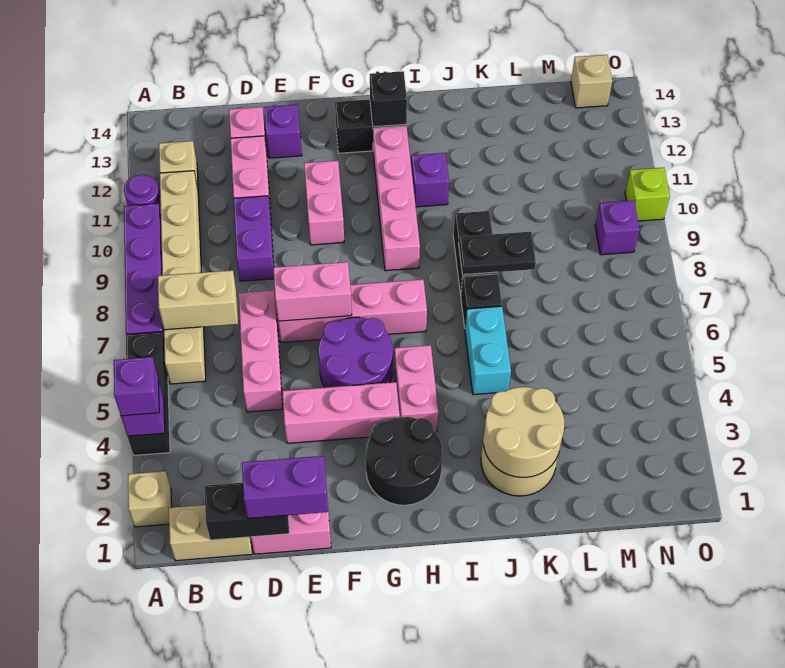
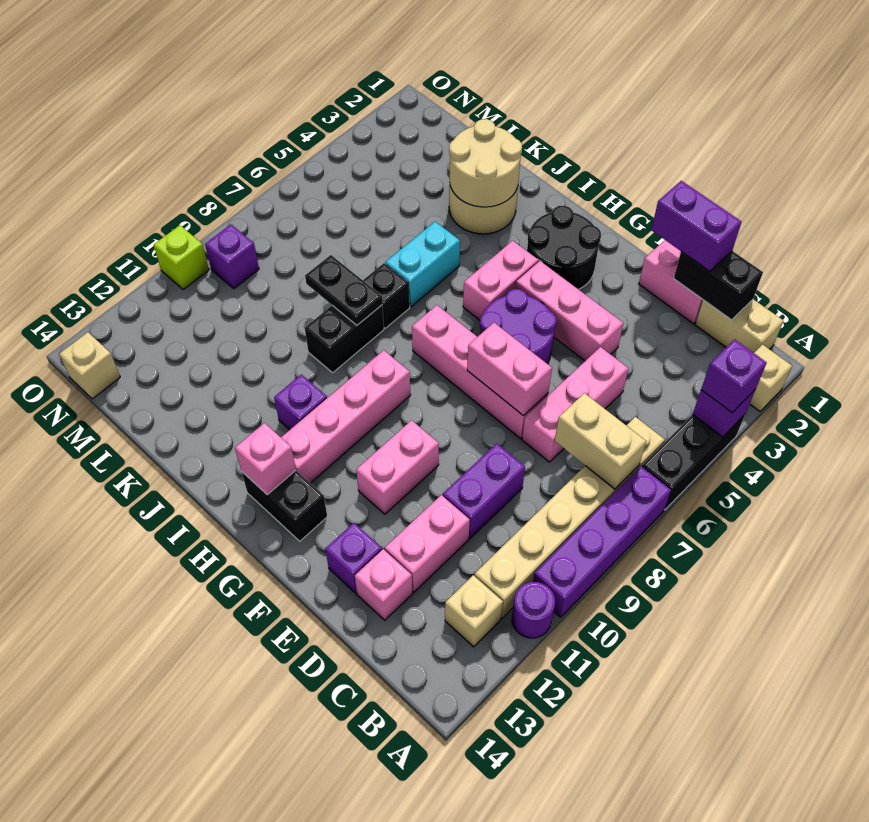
black 1x1 brick [370,71,407,127] -> pink 1x1 brick [235,423,296,495]

